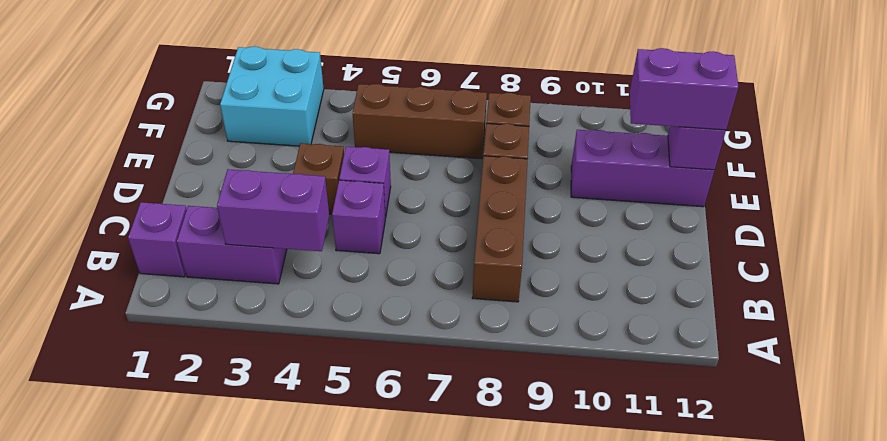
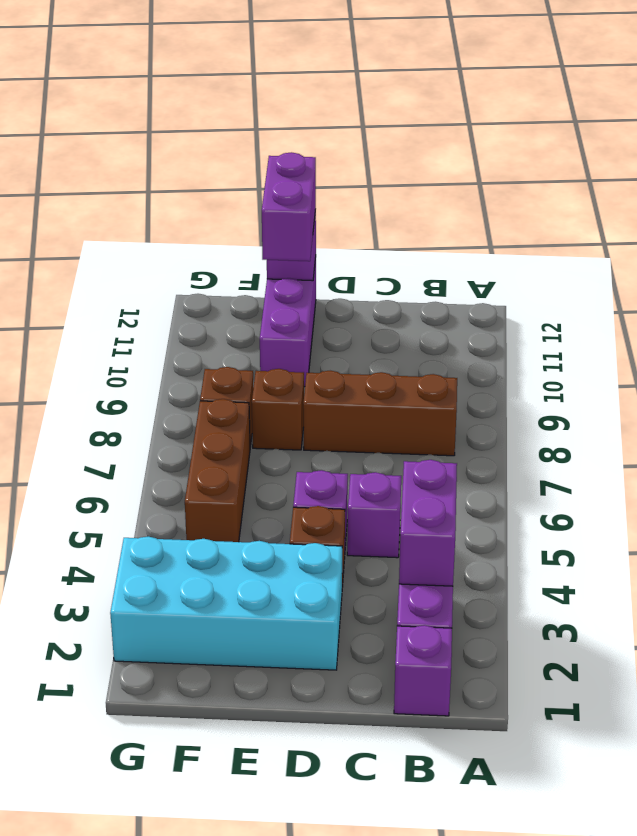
cyan 2x2 brick [220,46,324,146] -> cyan 2x4 brick [110,536,342,670]

